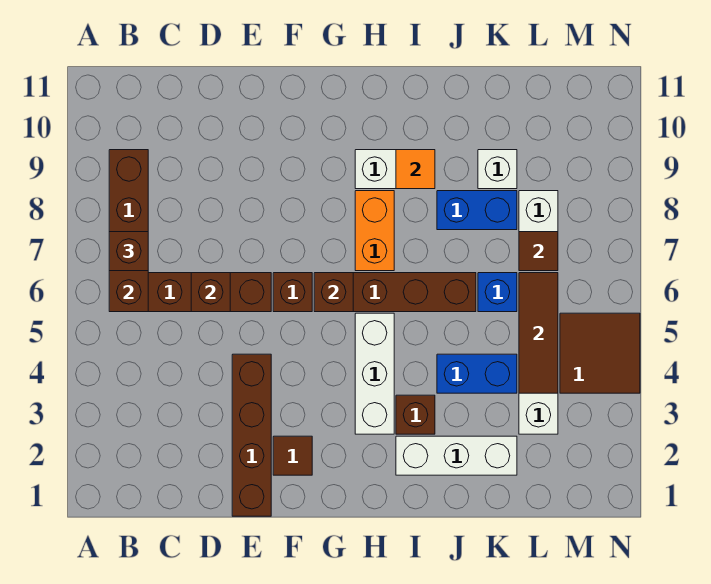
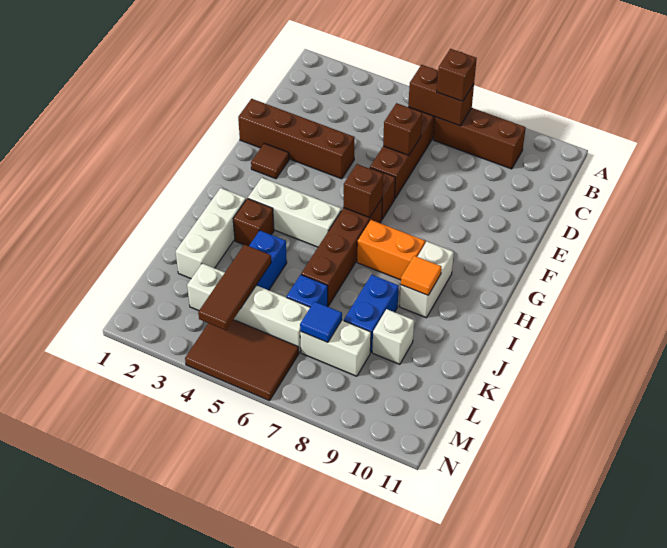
brown 1x3 tile [519,273,558,393] -> brown 1x3 tile turned to [198,245,271,330]
brown 1x1 tile [519,232,558,271] -> blue 1x1 tile [300,301,342,342]
brown 2x2 tile [560,313,640,393] -> brown 2x3 tile [185,320,299,401]

